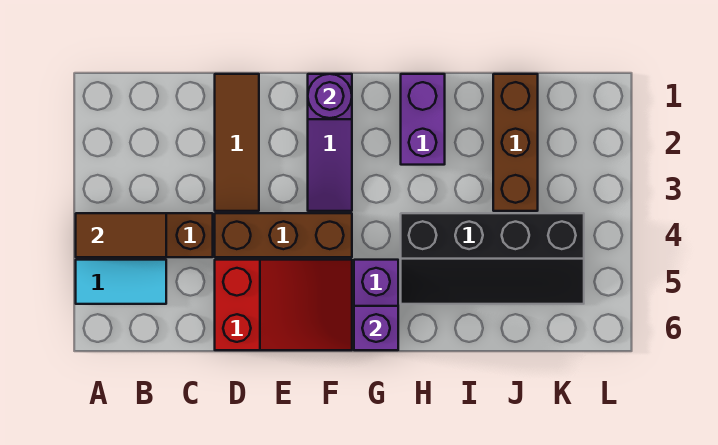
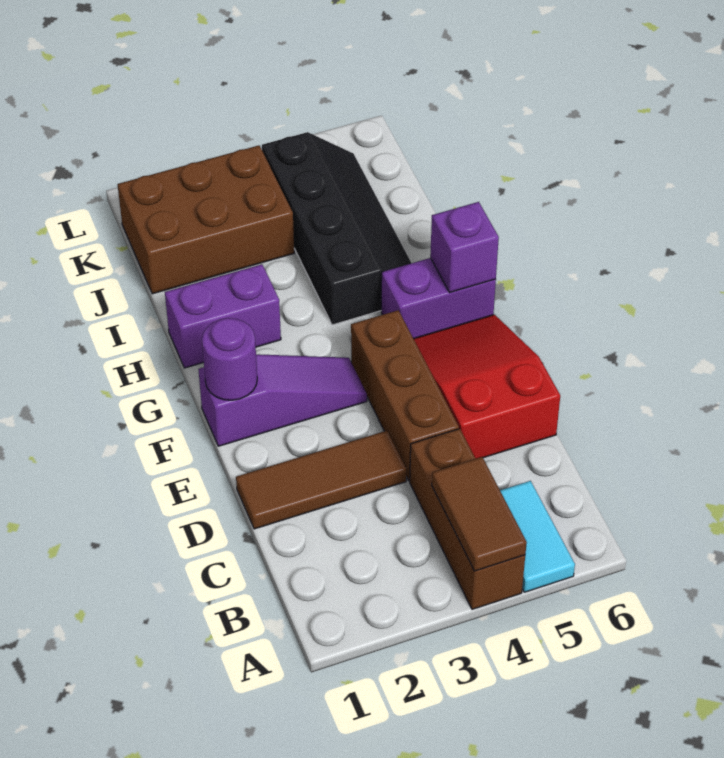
brown 1x3 brick [493,74,538,211] -> brown 2x3 brick [118,146,294,294]

